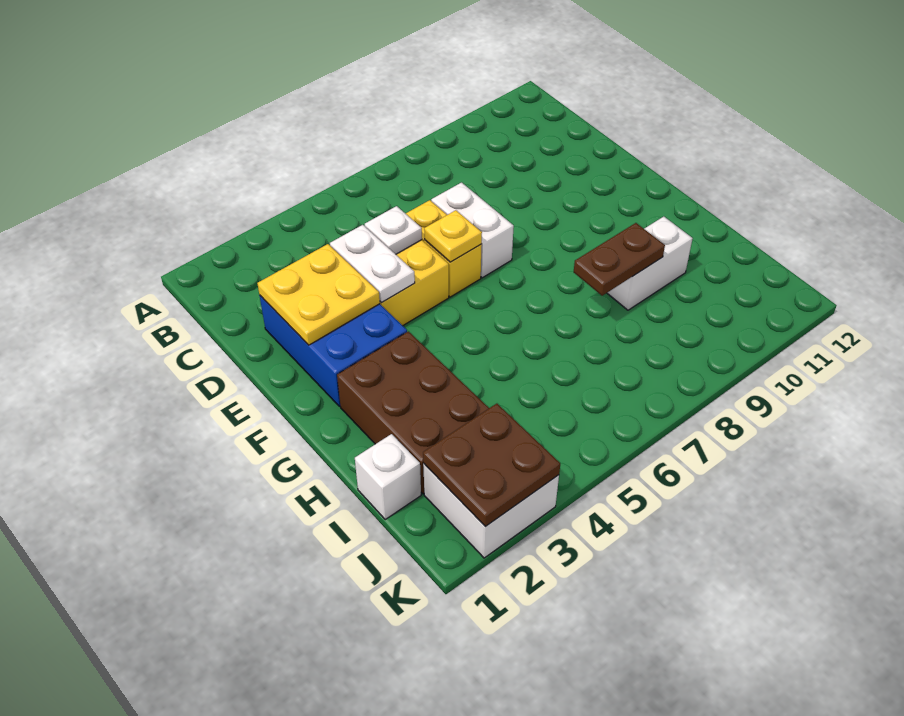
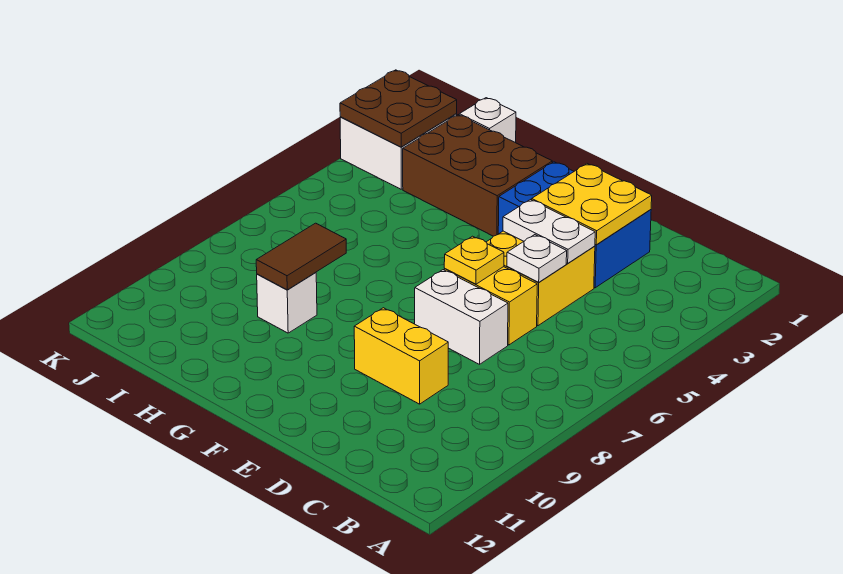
none -> yellow 1x2 brick [354,308,448,404]
brown 1x2 plate [574,223,665,296] -> brown 1x2 tile [256,223,346,290]
white 1x2 brick [607,217,693,310] -> white 1x1 brick [257,272,317,333]

